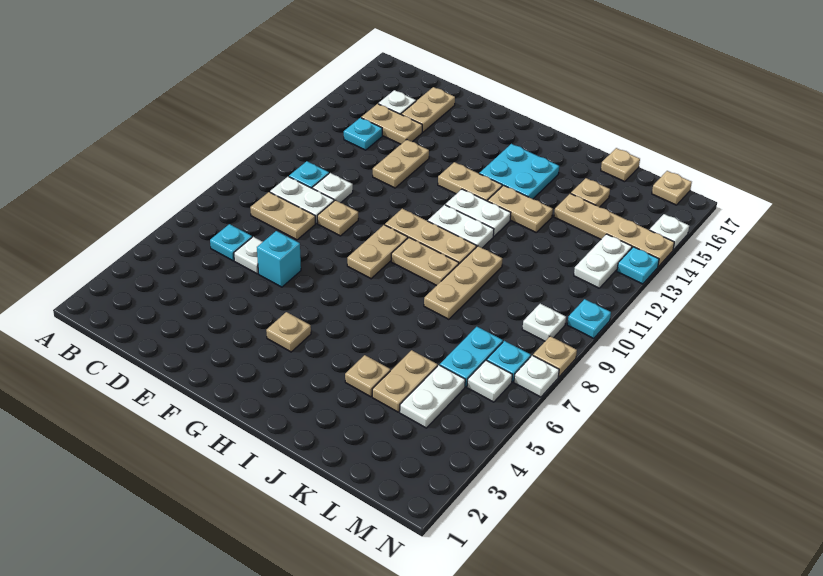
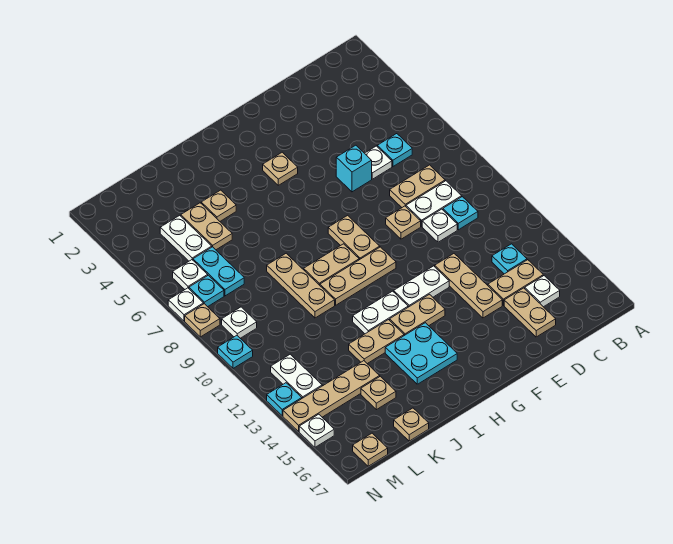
tan 1x2 plate [373,140,429,188] -> tan 1x3 plate [435,254,502,318]
white 1x2 plate [428,205,494,248] -> white 1x2 plate moved to [394,266,449,307]

